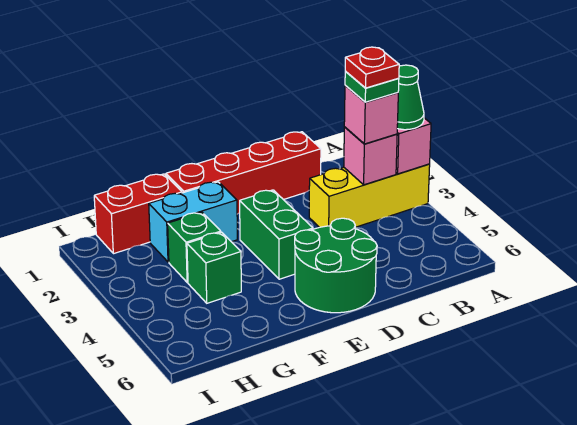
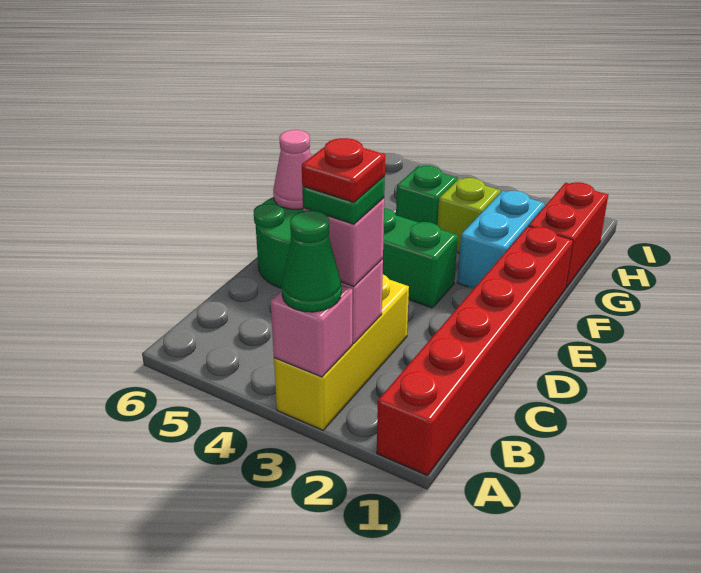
red 1x4 brick [166,132,321,214] -> red 1x6 brick [377,226,573,475]
none -> pink 1x1 cone [273,130,311,209]
green 1x1 brick [168,212,221,282] -> lime 1x1 brick [437,178,500,253]

